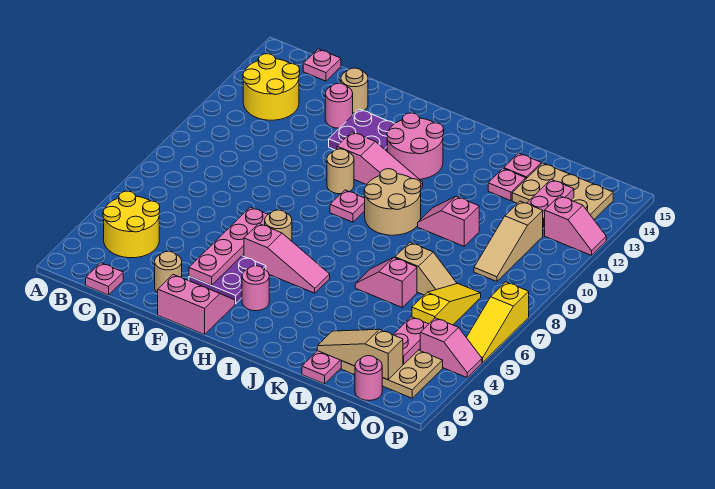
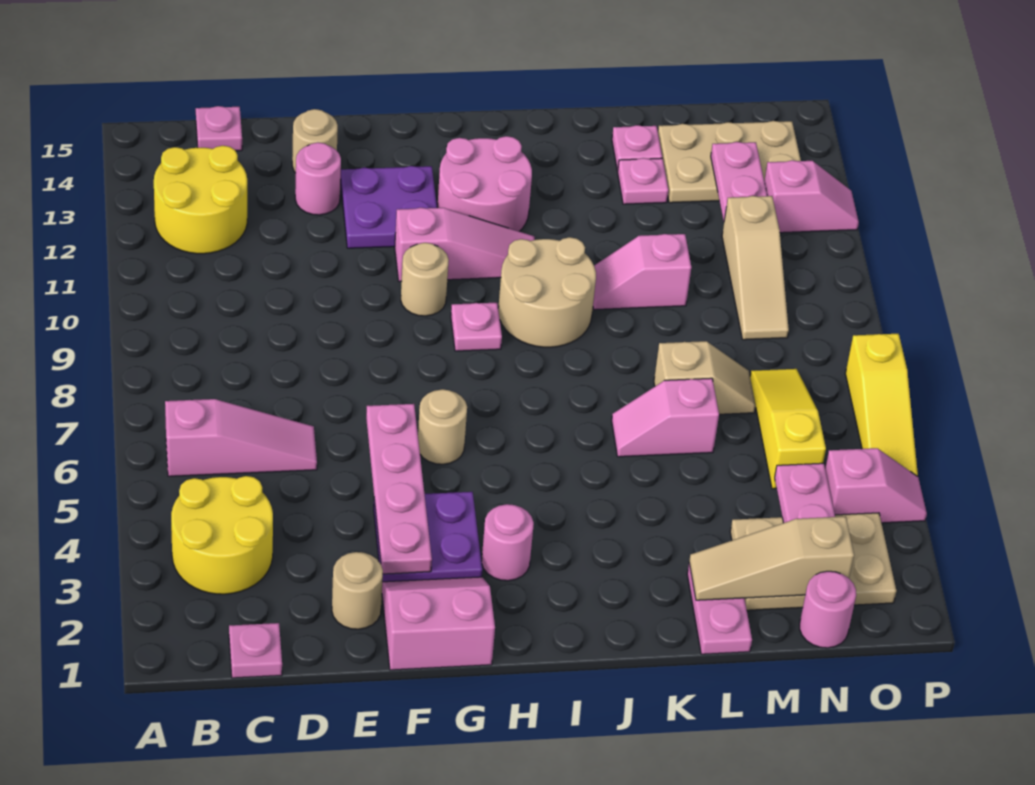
pink 1x3 slope [244,224,330,293] -> pink 1x3 slope moved to [165,399,317,476]

